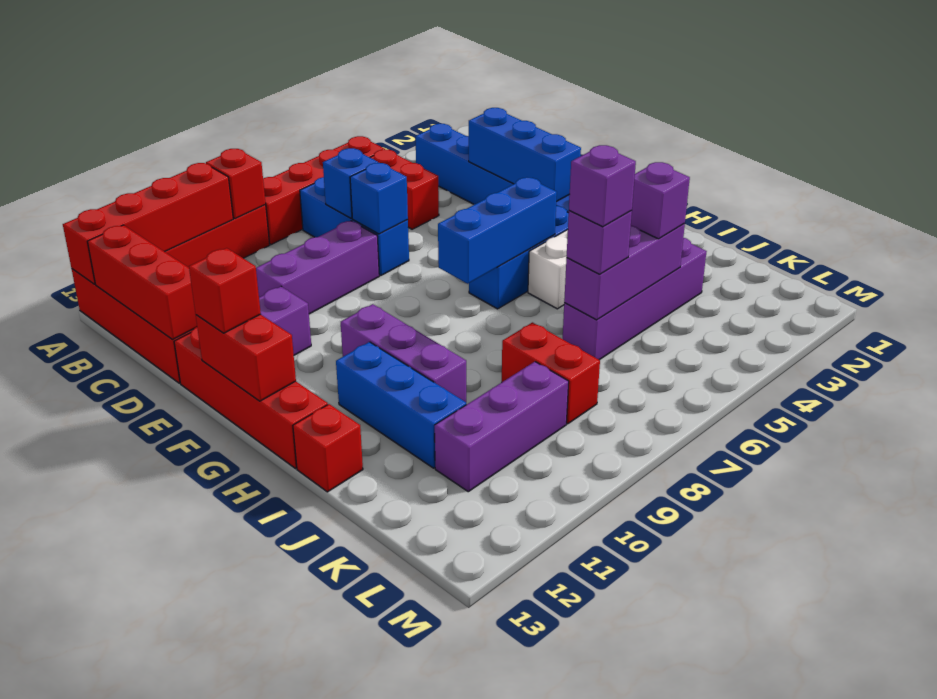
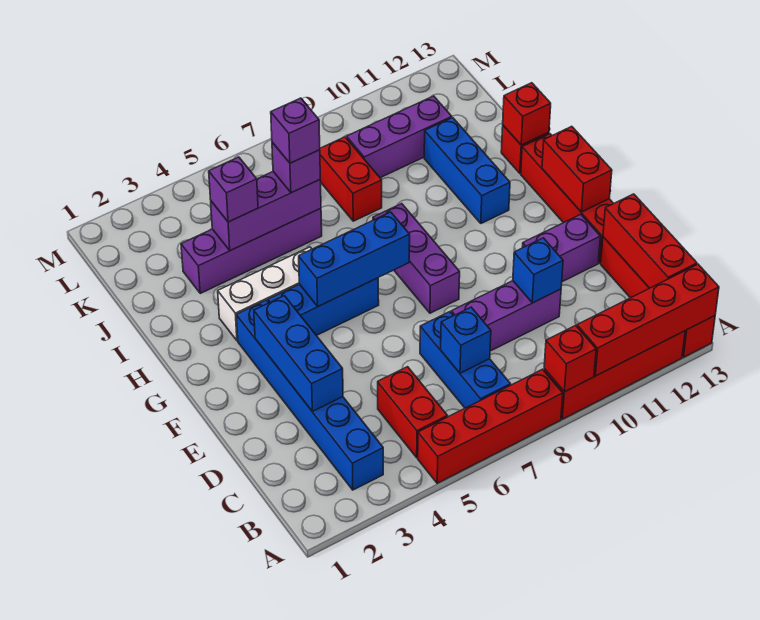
blue 1x1 brick [350,163,408,234] -> blue 1x1 brick moved to [513,238,563,303]
red 1x1 brick [189,248,261,333] -> red 1x1 brick moved to [503,83,551,145]
purple 1x3 brick [341,304,466,402] -> purple 1x3 brick moved to [373,204,460,313]

